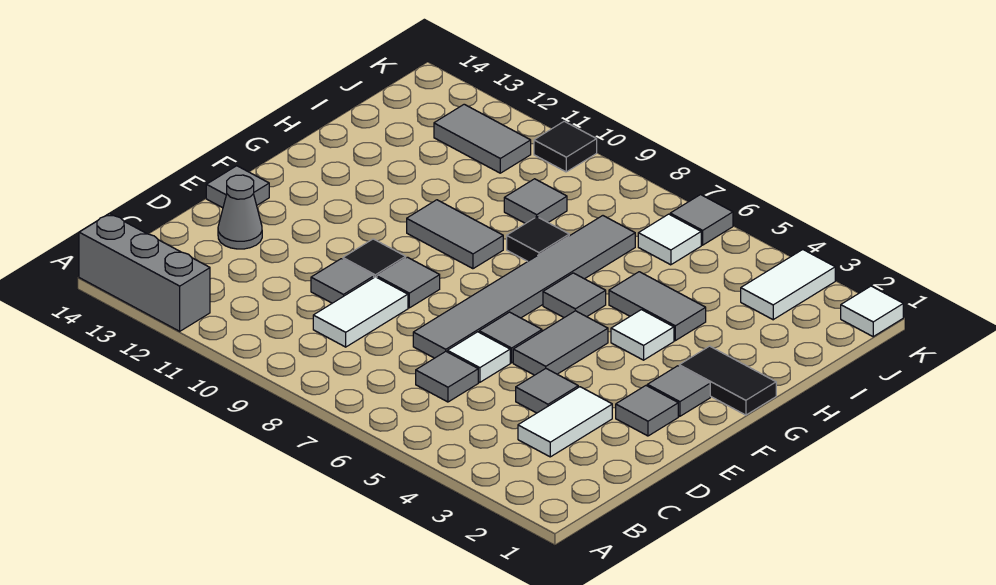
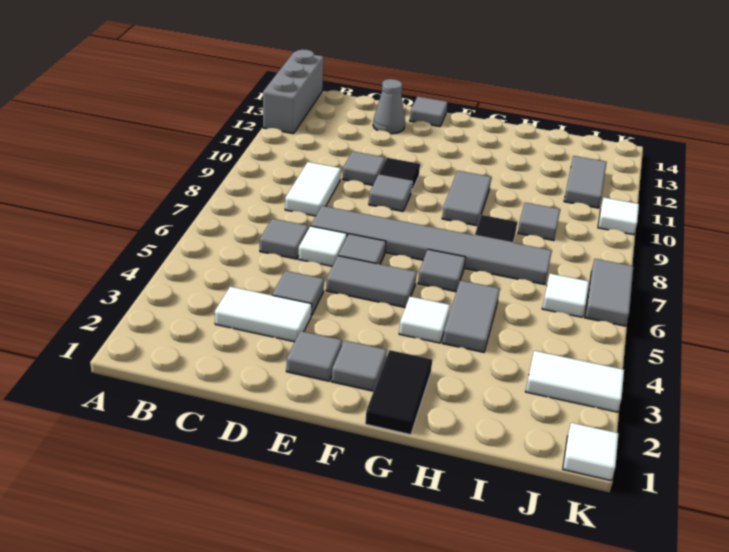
white 1x2 tile [313,277,408,347] -> white 1x2 tile turned to [285,162,341,216]
grey 1x1 tile [670,195,733,245] -> grey 1x2 tile [585,259,633,326]
black 1x1 tile [534,121,597,172] -> white 1x1 tile [598,198,639,235]

